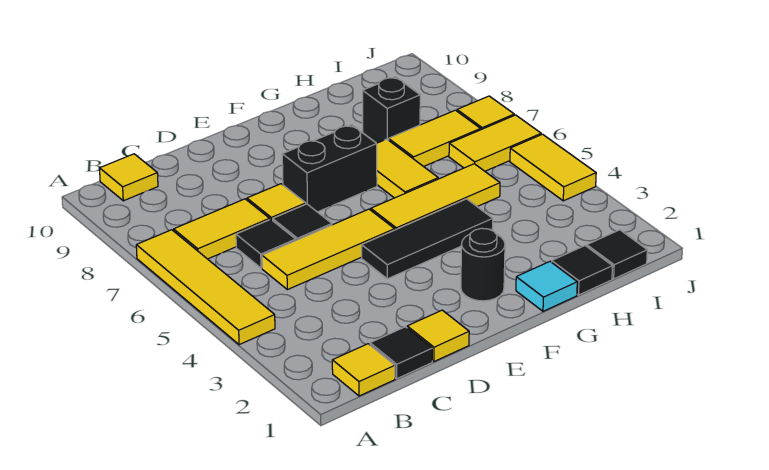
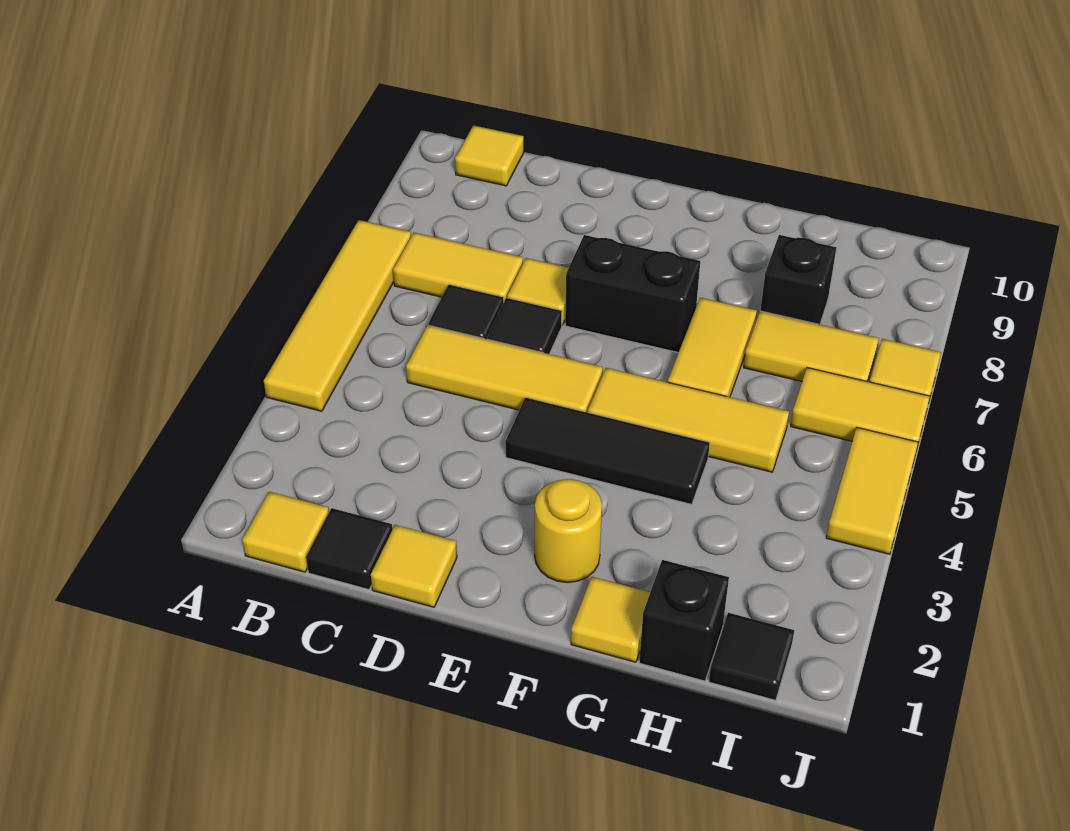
black 1x1 round brick [461,228,505,301] -> yellow 1x1 round brick [535,479,602,582]
cyan 1x1 tile [516,262,577,311] -> yellow 1x1 tile [571,577,650,662]
black 1x1 tile [552,246,613,295] -> black 1x1 brick [639,560,729,681]

